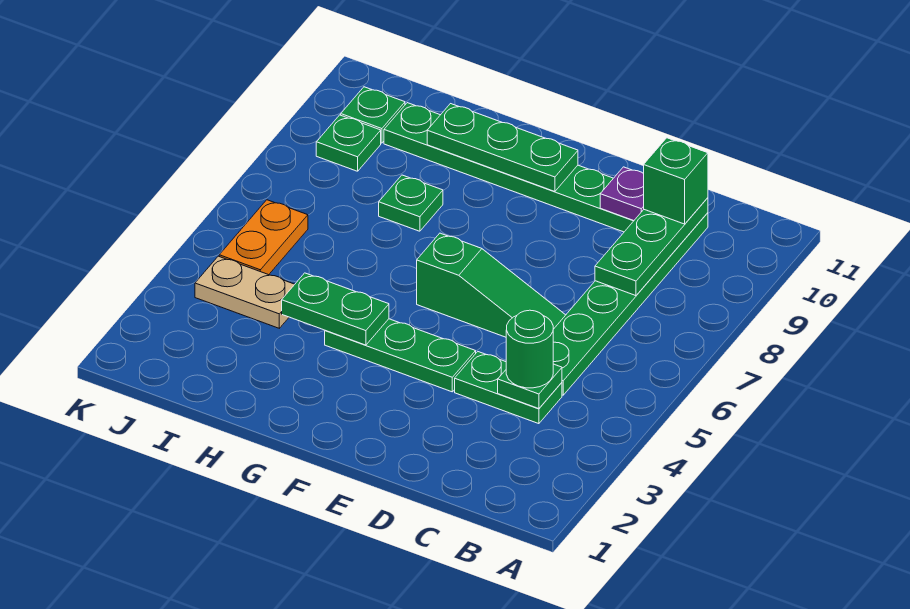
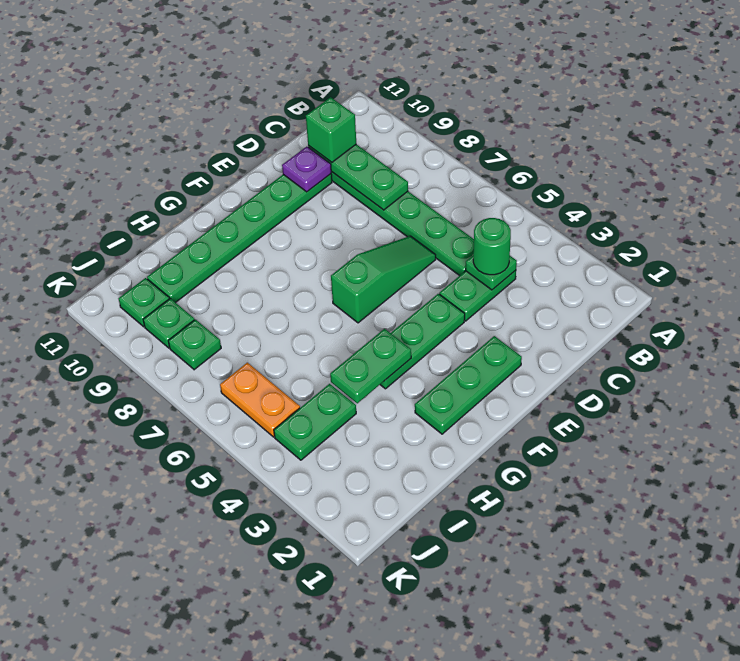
green 1x3 plate [427,104,578,192] -> green 1x3 plate moved to [415,336,522,434]
green 1x1 plate [379,175,443,231] -> green 1x1 plate moved to [168,320,221,370]
tan 1x2 plate [195,256,295,328] -> green 1x2 plate [274,384,356,460]

